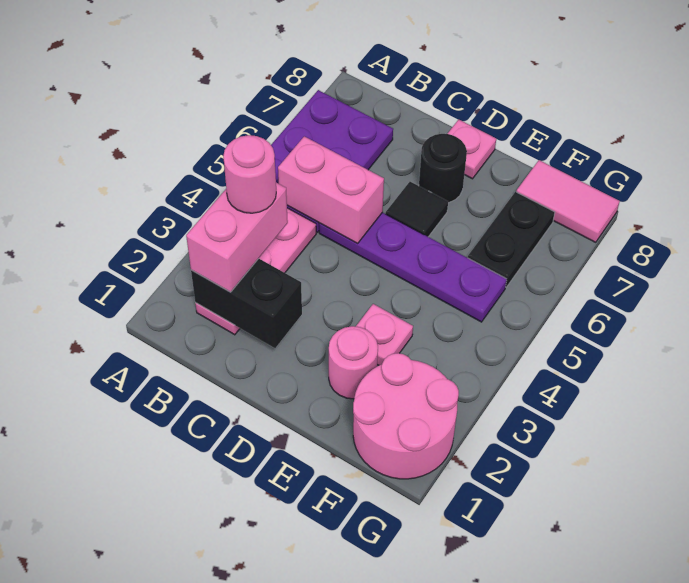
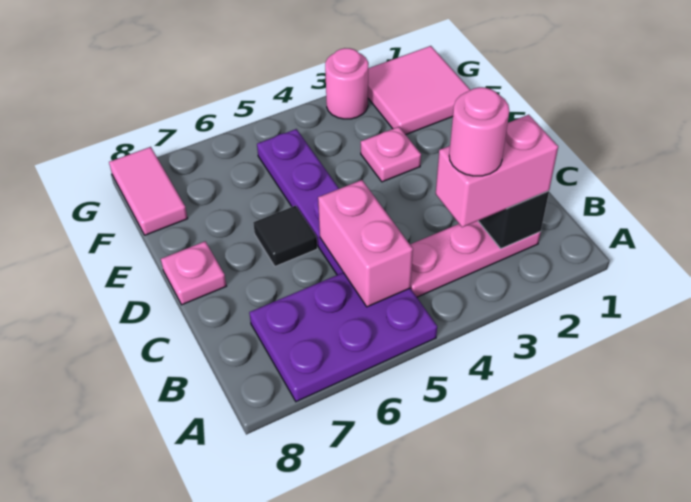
black 1x1 round brick [419,134,467,203] -> none
pink 1x1 round brick [329,326,378,399] -> pink 1x1 round brick moved to [325,48,368,119]
pink 2x2 round brick [353,353,459,479] -> pink 2x2 tile [368,46,470,135]
black 1x2 plate [468,192,555,287] -> none

